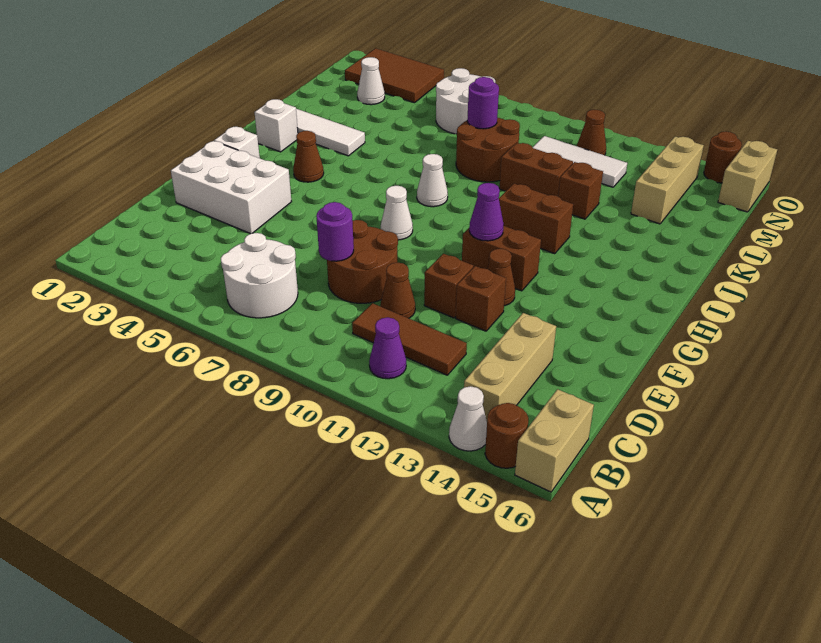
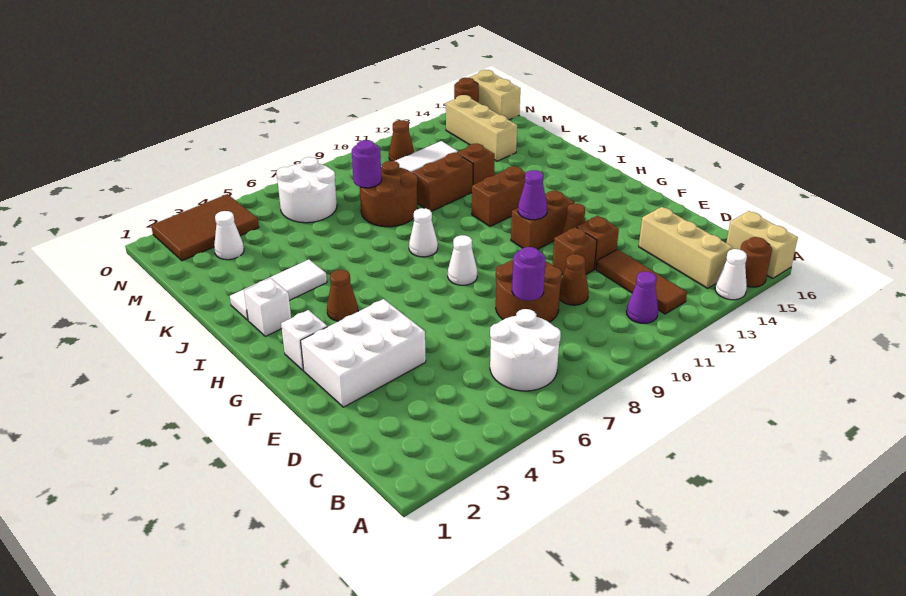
brown 1x3 tile [352,303,467,375] -> brown 1x3 tile turned to [596,249,687,314]

